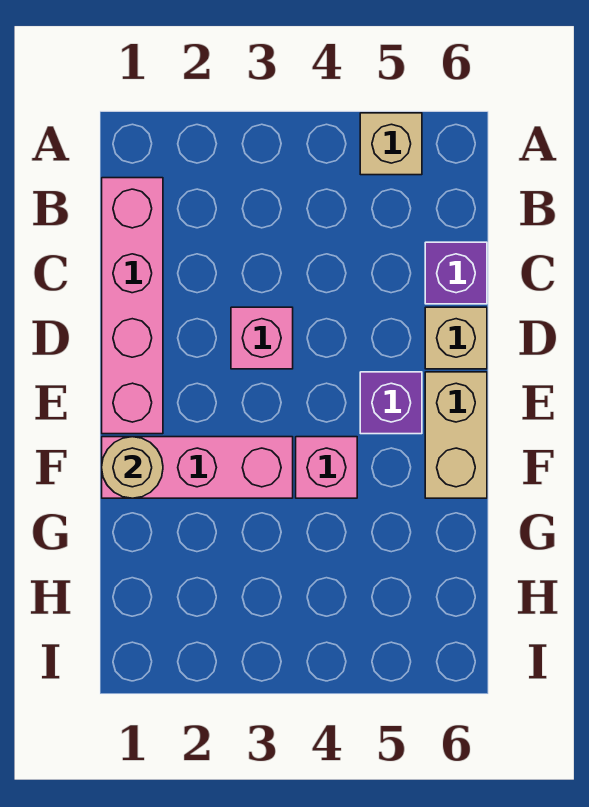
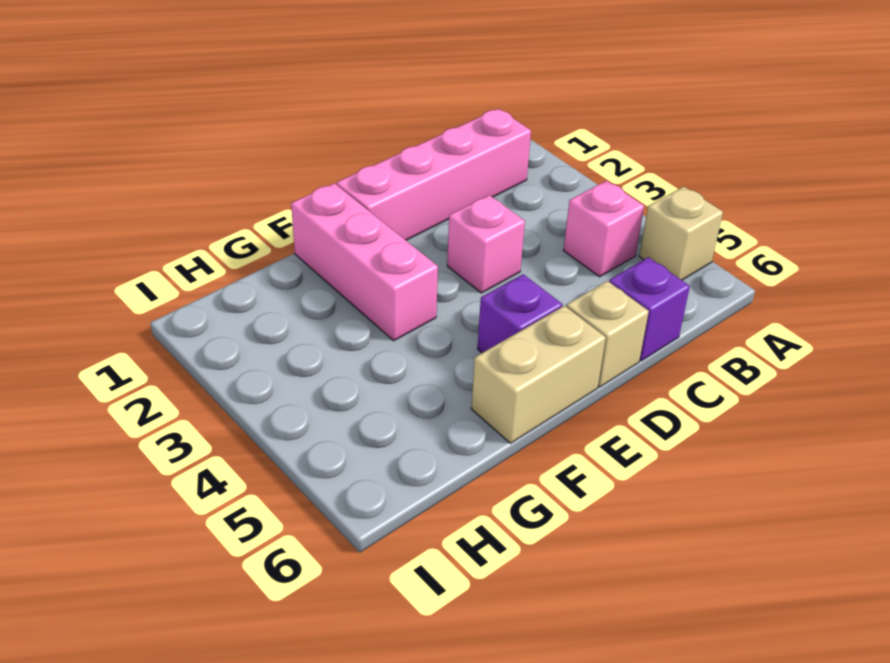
tan 1x1 round brick [102,437,163,498] -> none
pink 1x1 brick [296,437,357,498] -> pink 1x1 brick moved to [563,181,644,277]

